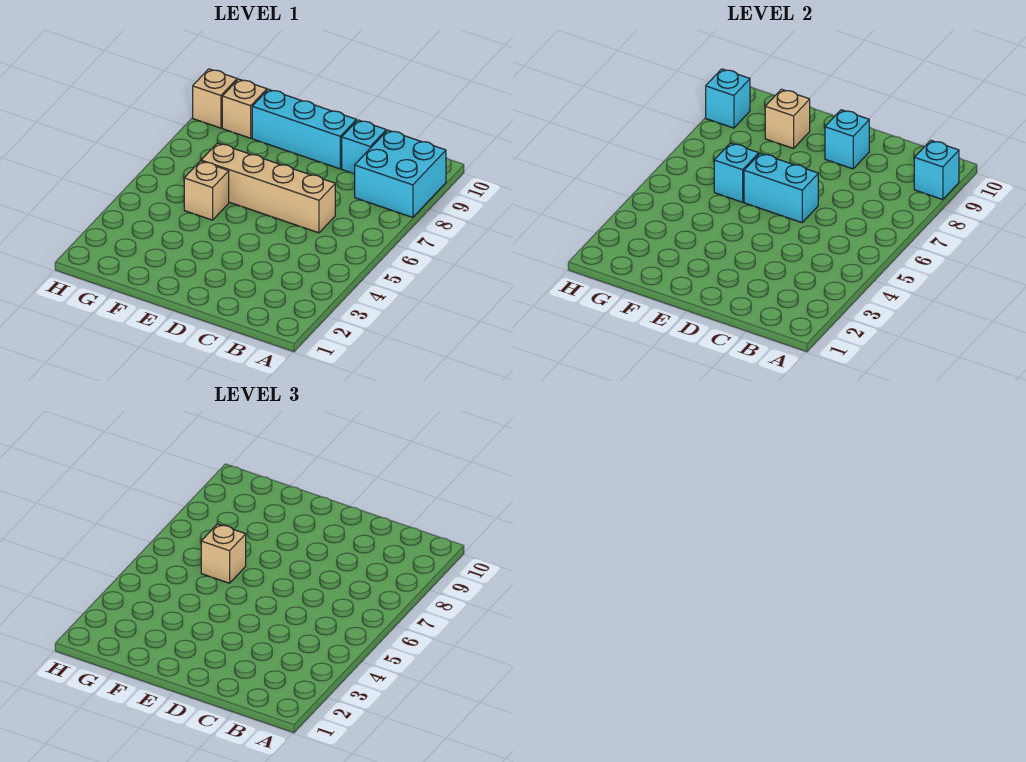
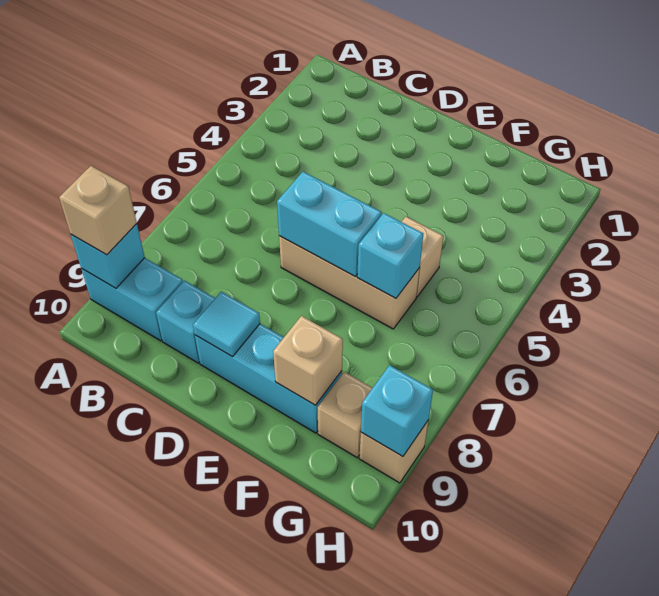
cyan 2x2 brick [355,130,446,217] -> cyan 1x2 brick [82,258,183,341]
tan 1x4 brick [201,143,335,233] -> tan 1x3 brick [279,236,420,329]
cyan 1x1 brick [825,110,869,169] -> cyan 1x1 tile [193,292,260,357]
tan 1x1 brick [201,524,246,583] -> tan 1x1 brick moved to [59,166,137,255]

